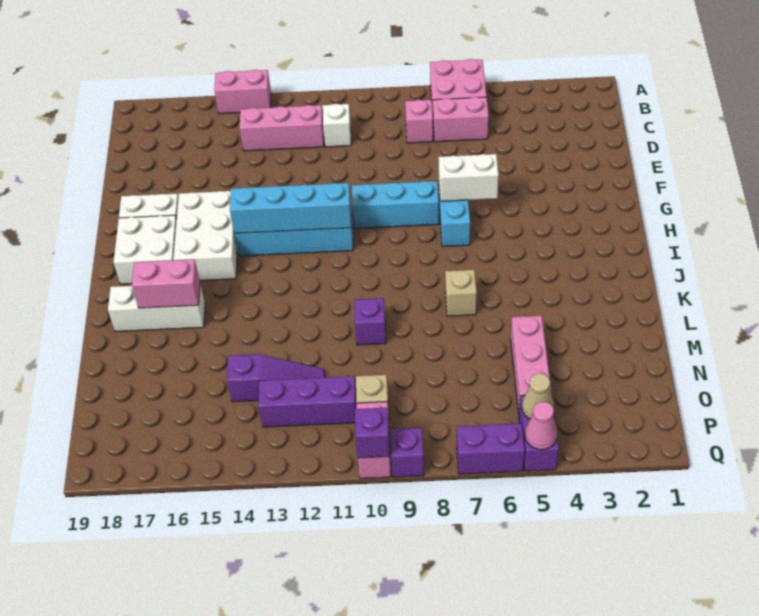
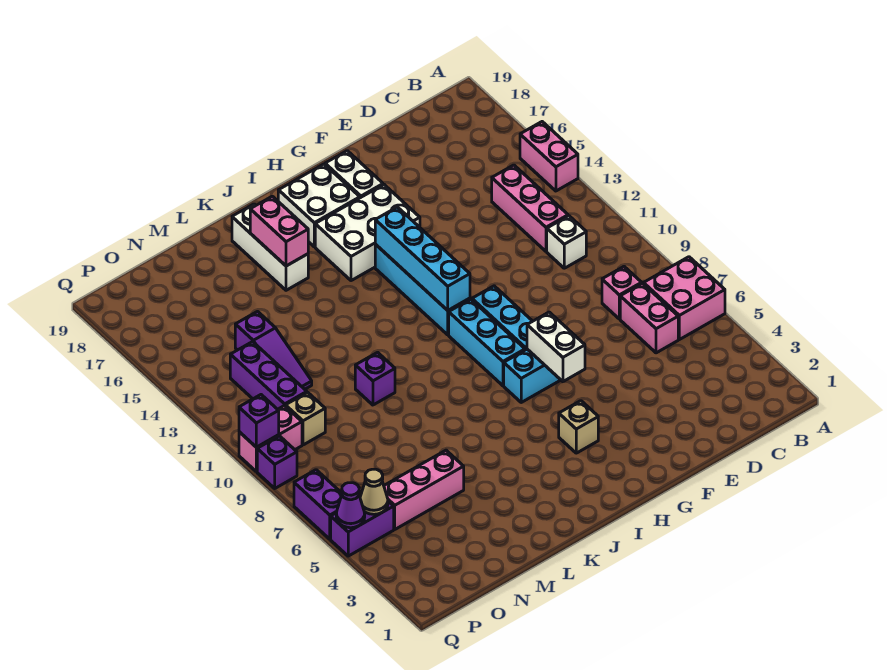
none -> cyan 1x3 brick [449,299,525,386]
tan 1x1 brick [445,270,477,316] -> tan 1x1 brick moved to [559,401,598,453]
pink 1x1 cone [525,402,557,450] -> purple 1x1 cone [336,483,365,528]

